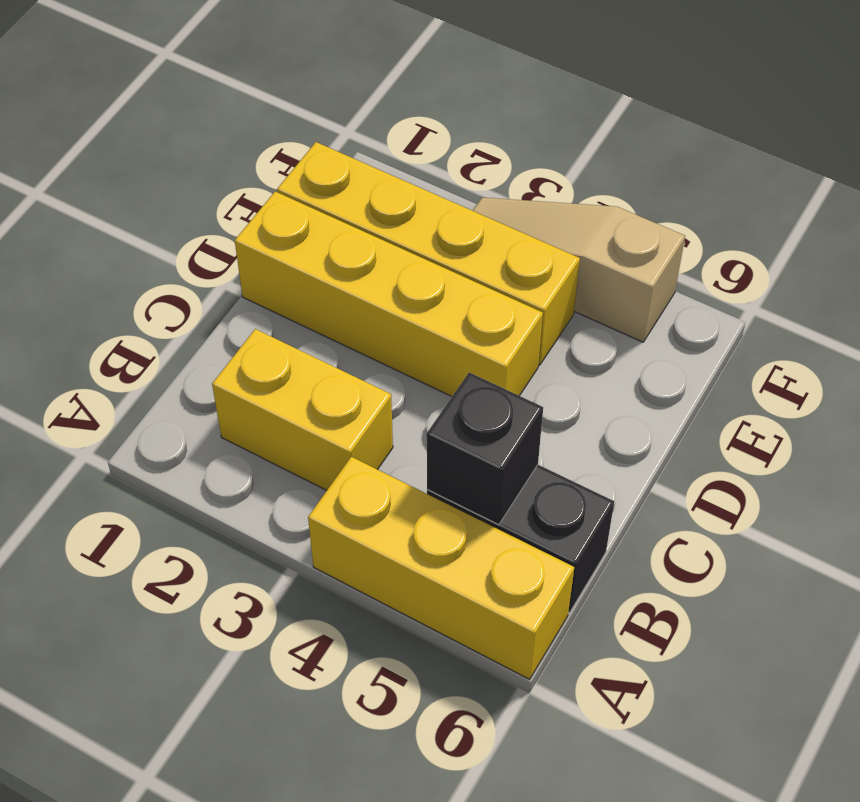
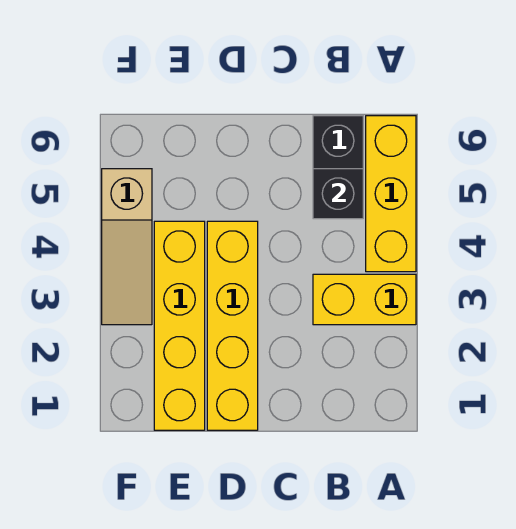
yellow 1x2 brick [212,329,393,490] -> yellow 1x2 brick turned to [313,274,416,325]

